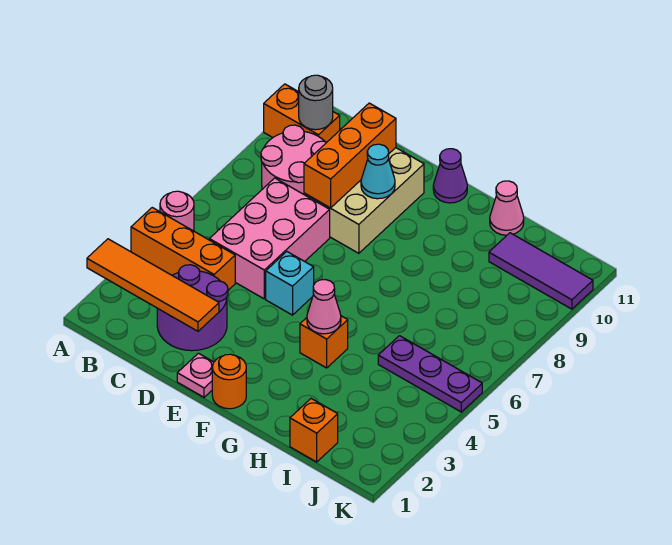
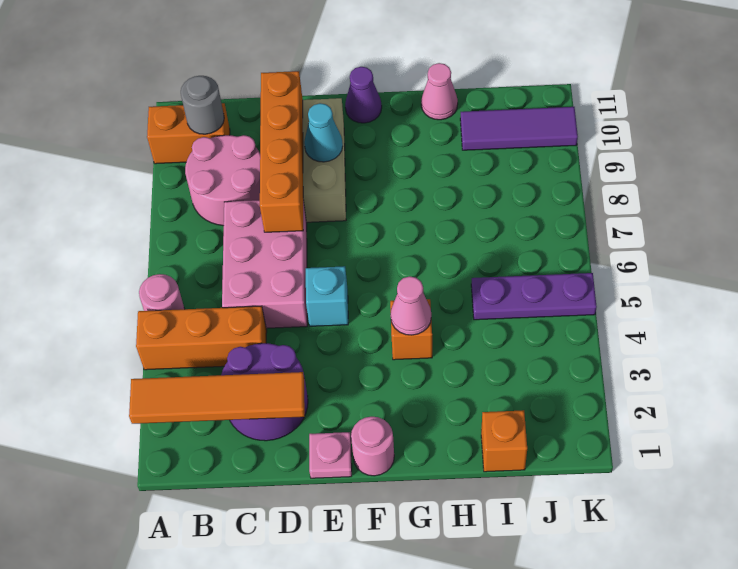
orange 1x3 brick [304,103,396,208] -> orange 1x4 brick [260,71,303,232]
orange 1x1 round brick [212,354,246,409] -> pink 1x1 round brick [351,417,394,476]

